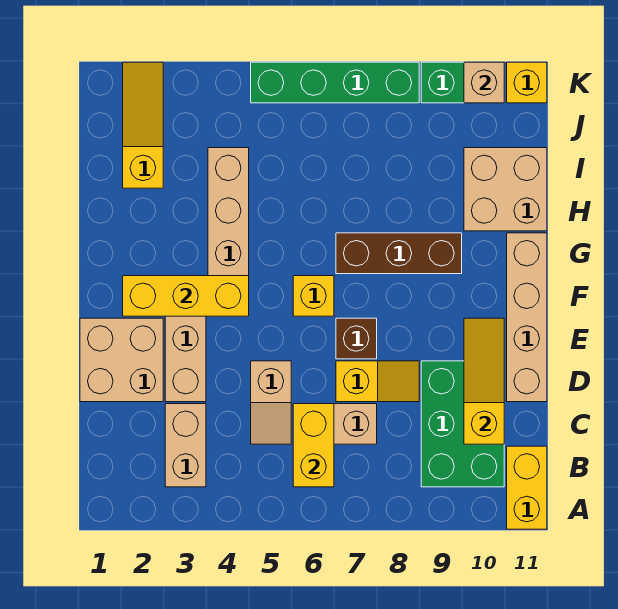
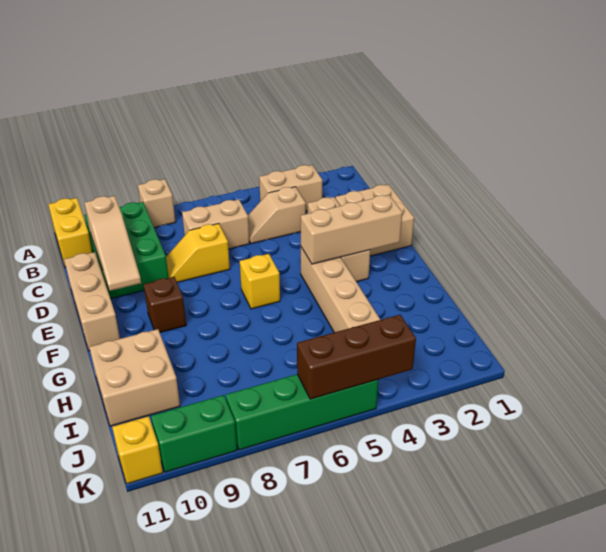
tan 1x2 brick [165,404,206,487] -> tan 1x2 brick turned to [259,165,322,211]
yellow 1x2 brick [293,404,334,487] -> none
tan 1x2 slope [251,361,291,444] -> tan 1x2 slope turned to [248,187,306,244]
yellow 1x3 slope [464,318,504,444] -> tan 1x3 slope [85,196,141,291]
tan 1x4 brick [507,233,547,402] -> tan 1x3 brick [64,252,120,351]
brown 1x1 brick [336,318,377,359] -> brown 1x1 brick moved to [143,277,186,332]
yellow 1x3 brick [123,276,249,316] -> tan 1x3 brick [301,195,402,264]
brown 1x3 brick [336,233,462,274] -> brown 1x3 brick moved to [297,315,416,399]
yellow 1x3 slope [123,62,163,188] -> none
tan 1x1 brick [464,62,504,103] -> tan 1x1 brick moved to [138,179,176,227]

